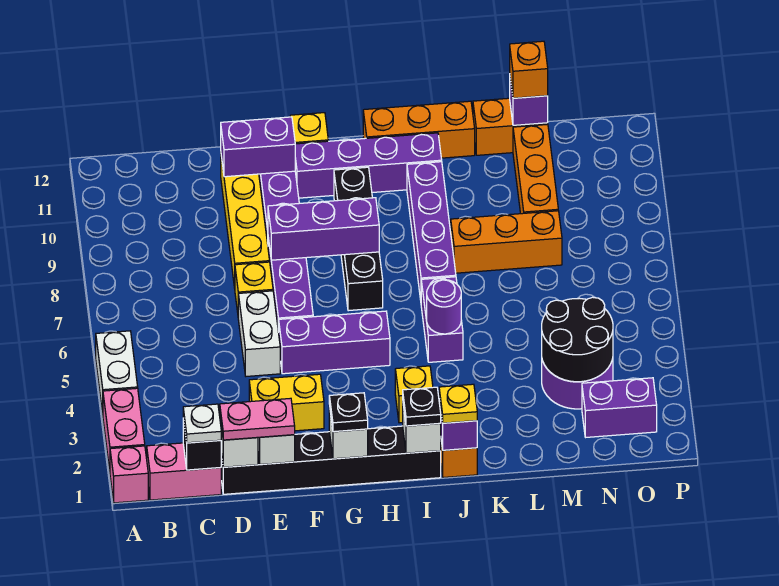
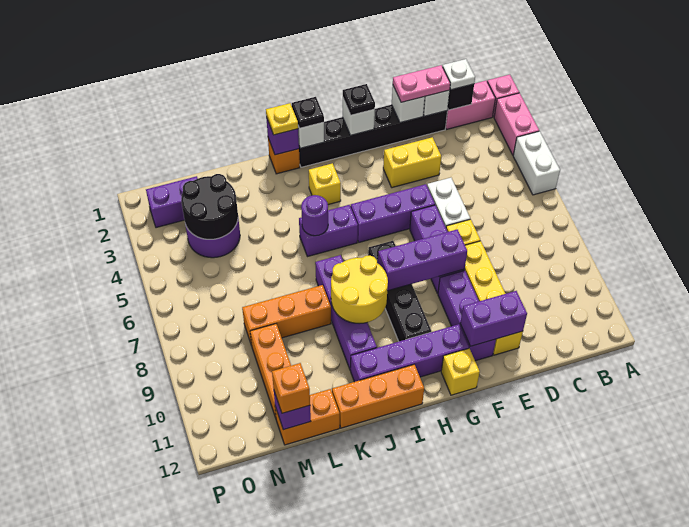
none -> yellow 2x2 round brick [331,256,388,324]
purple 1x2 brick [421,277,463,362] -> purple 1x2 brick turned to [299,205,358,257]

